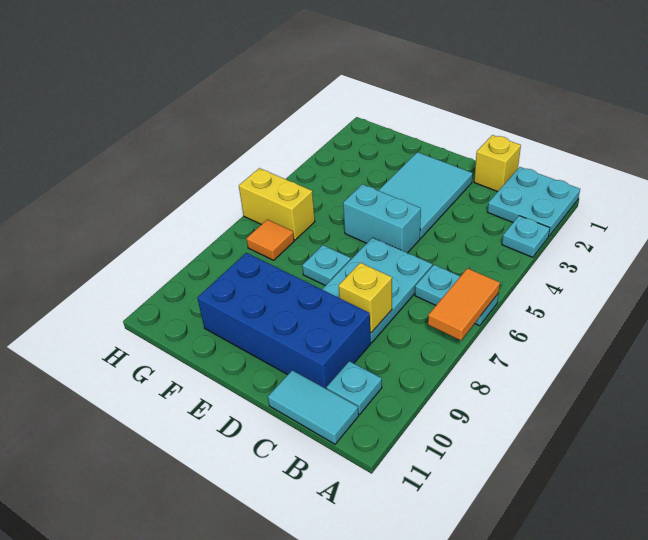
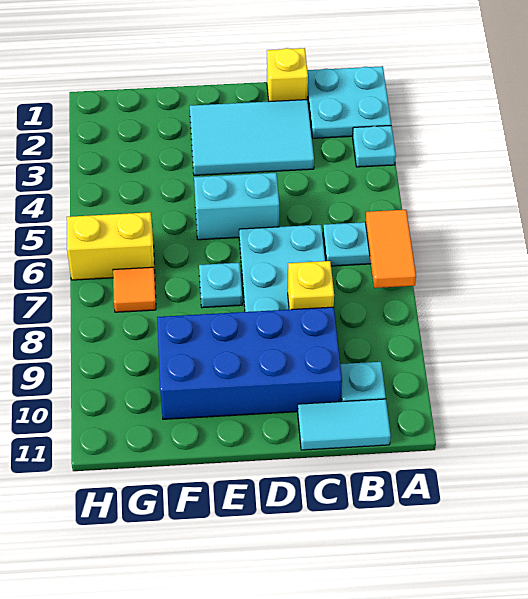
cyan 2x3 tile [378,152,473,238] -> cyan 2x3 tile turned to [190,100,314,175]

